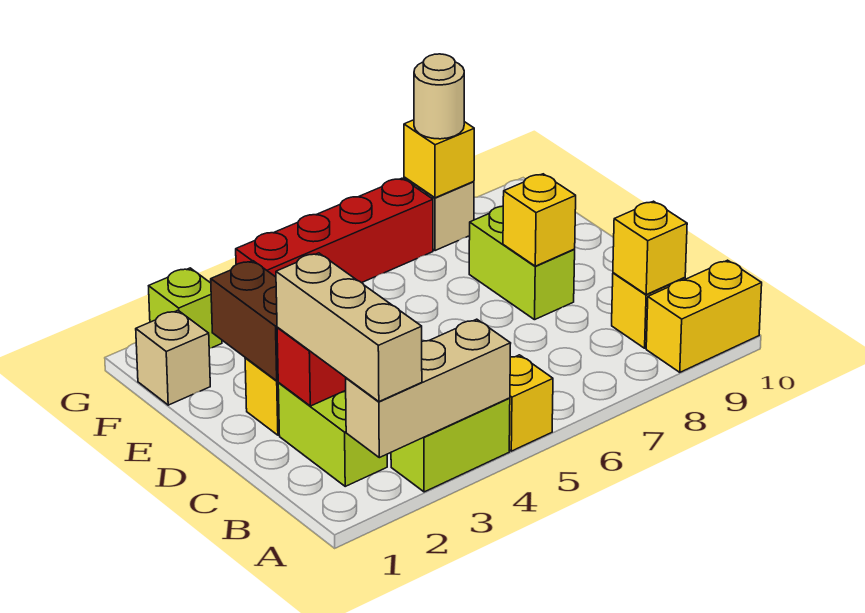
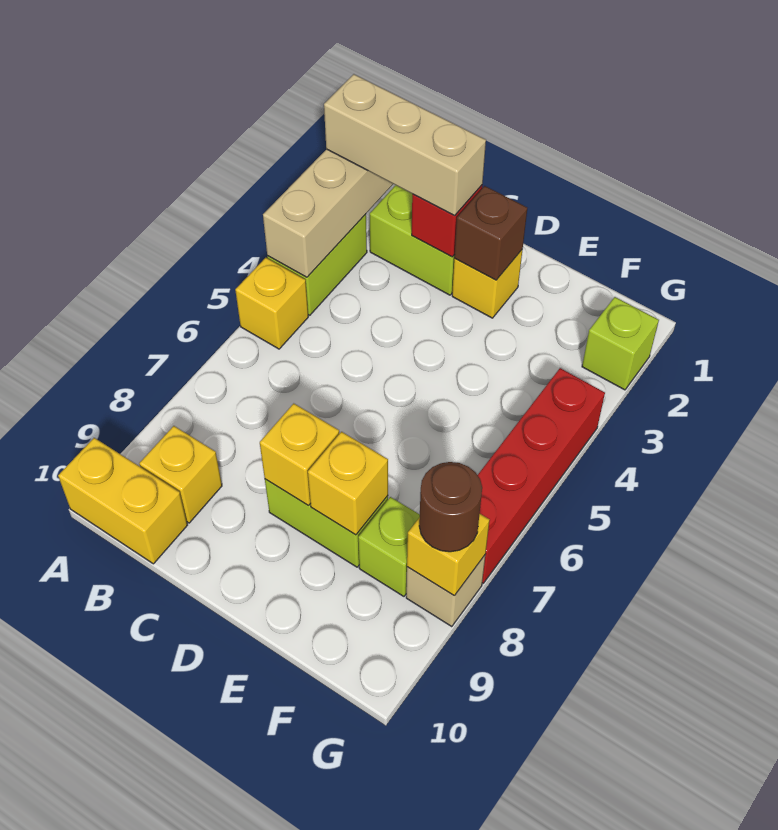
yellow 1x2 brick [646,260,762,372] -> yellow 1x2 brick turned to [58,438,187,564]
yellow 1x1 brick [613,201,687,295] -> yellow 1x1 brick moved to [308,432,388,535]
brown 1x2 brick [211,261,278,381] -> brown 1x1 brick [454,186,527,280]
tan 1x1 brick [136,310,210,405] -> none
none -> lime 1x1 brick [358,497,420,596]
tan 1x1 round brick [414,54,464,139] -> brown 1x1 round brick [419,462,482,552]

